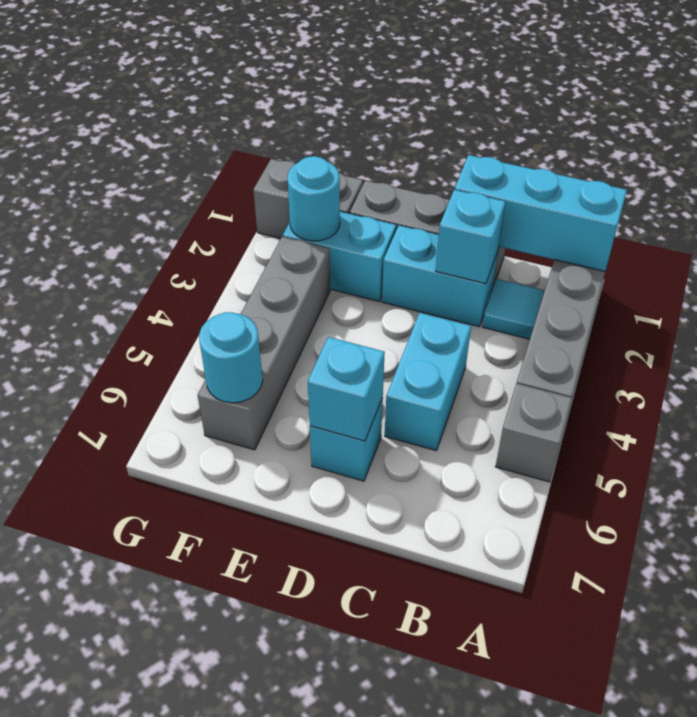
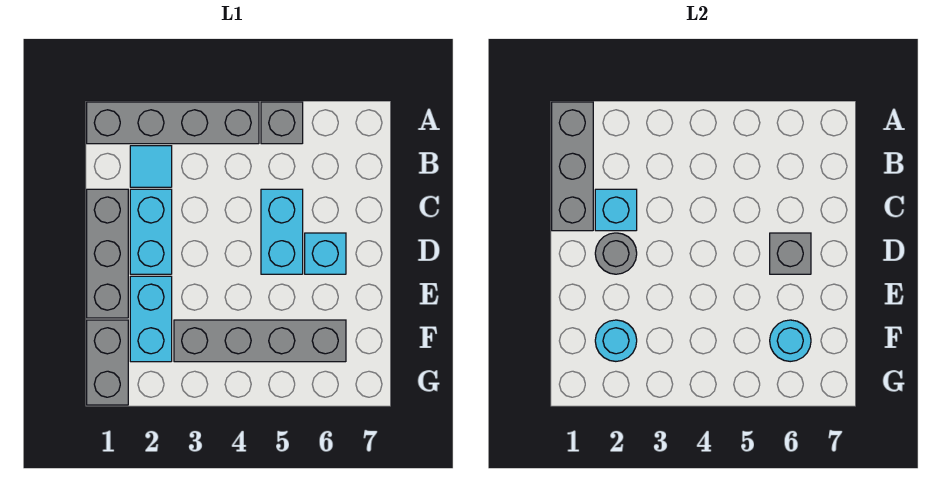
cyan 1x3 brick [455,155,627,271] -> grey 1x3 brick [552,102,593,231]
cyan 1x2 brick [385,313,471,451] -> cyan 1x2 brick turned to [261,189,303,274]
none -> grey 1x1 round brick [595,233,637,274]
cyan 1x1 brick [308,337,385,441] -> grey 1x1 brick [770,233,811,274]

